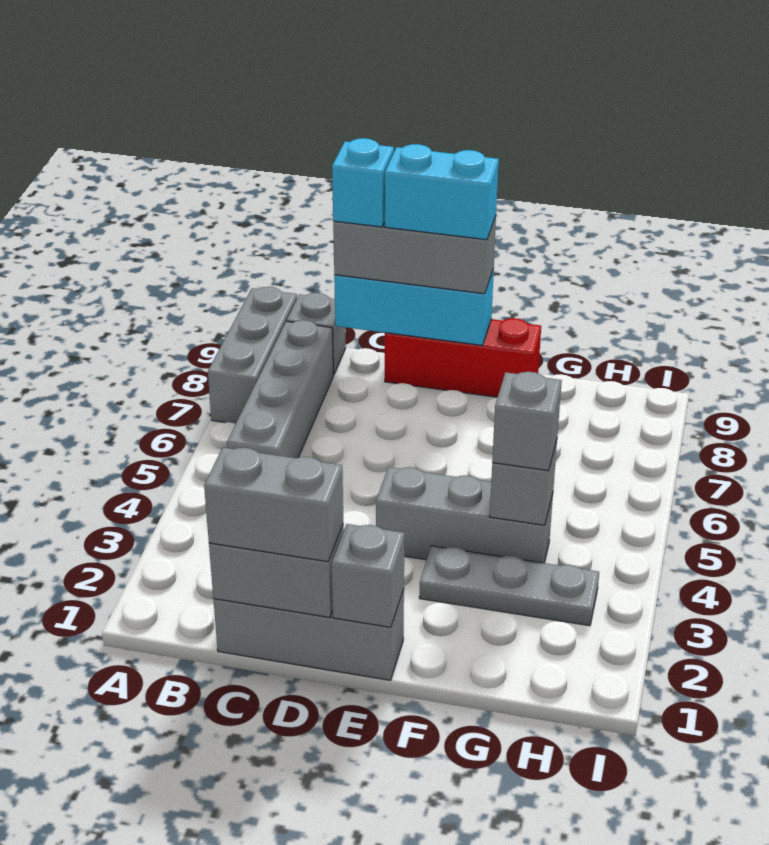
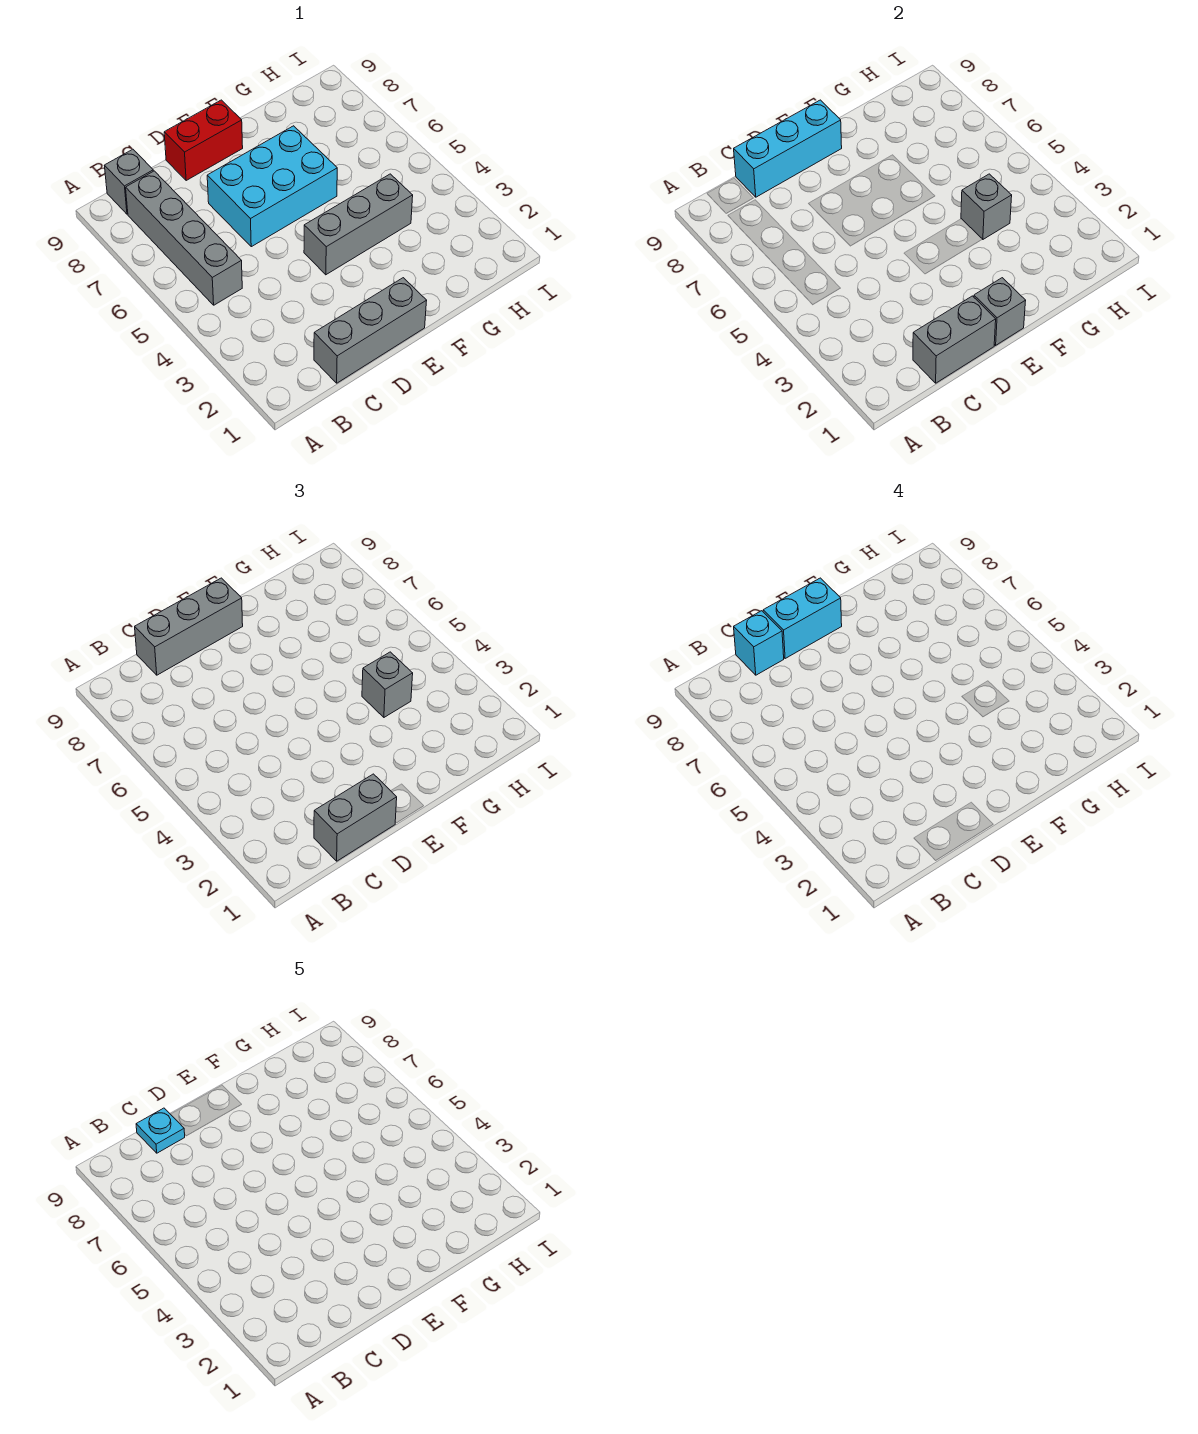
grey 1x3 brick [208,287,297,424] -> none
none -> cyan 1x1 plate [136,1108,185,1153]
none -> cyan 2x3 brick [207,126,337,247]
red 1x3 brick [385,318,541,397] -> red 1x2 brick [164,100,243,181]
grey 1x3 plate [419,546,599,626] -> none

